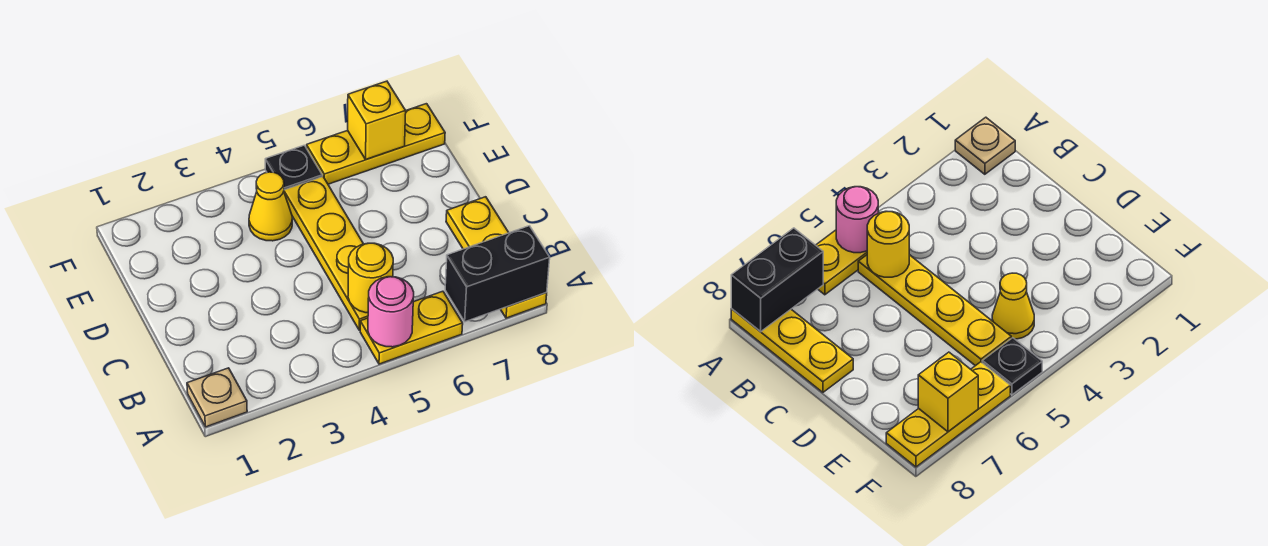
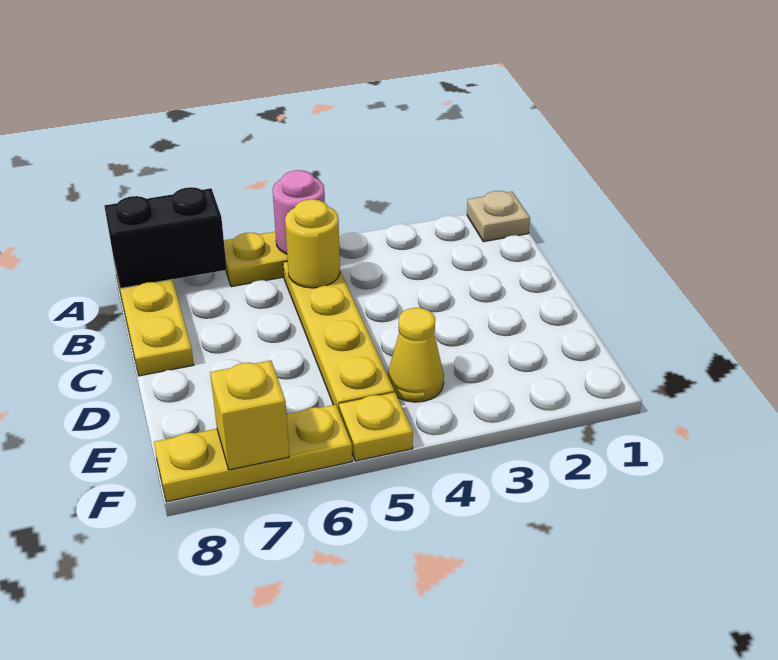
black 1x1 plate [265,145,322,190] -> yellow 1x1 plate [339,392,413,461]

